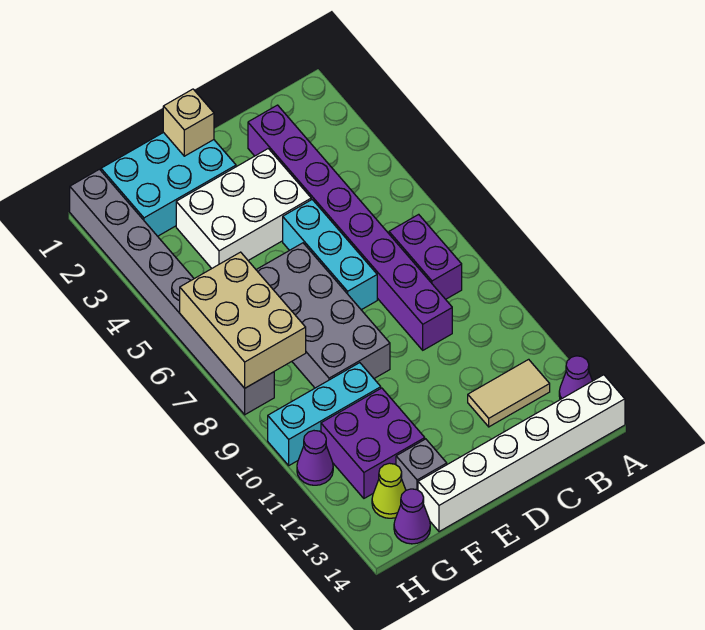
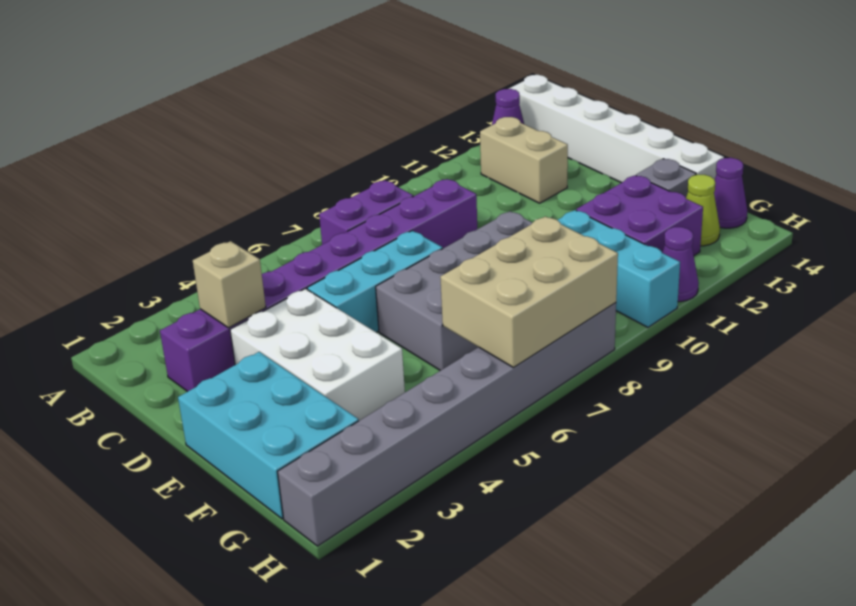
tan 1x2 tile [468,359,550,427] -> tan 1x2 brick [480,117,568,203]
tan 1x1 brick [163,89,214,156] -> tan 1x1 brick moved to [193,241,266,328]

